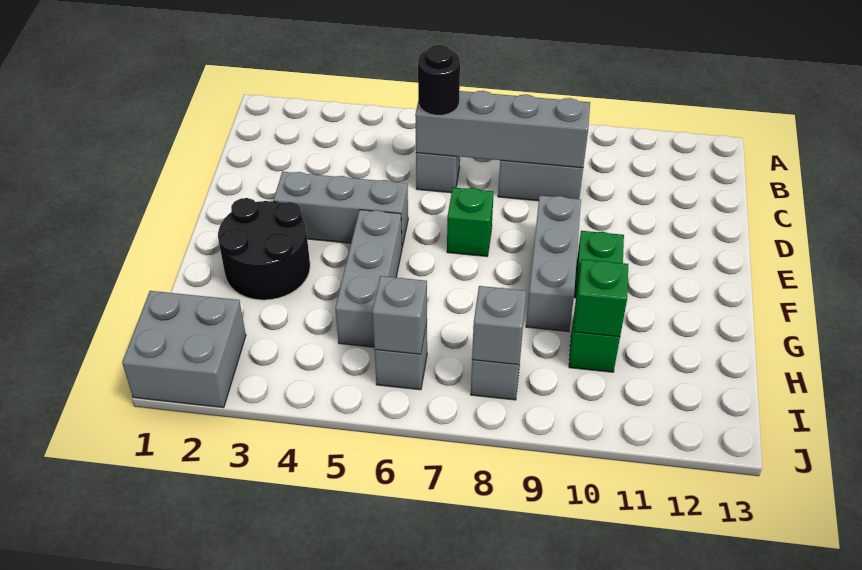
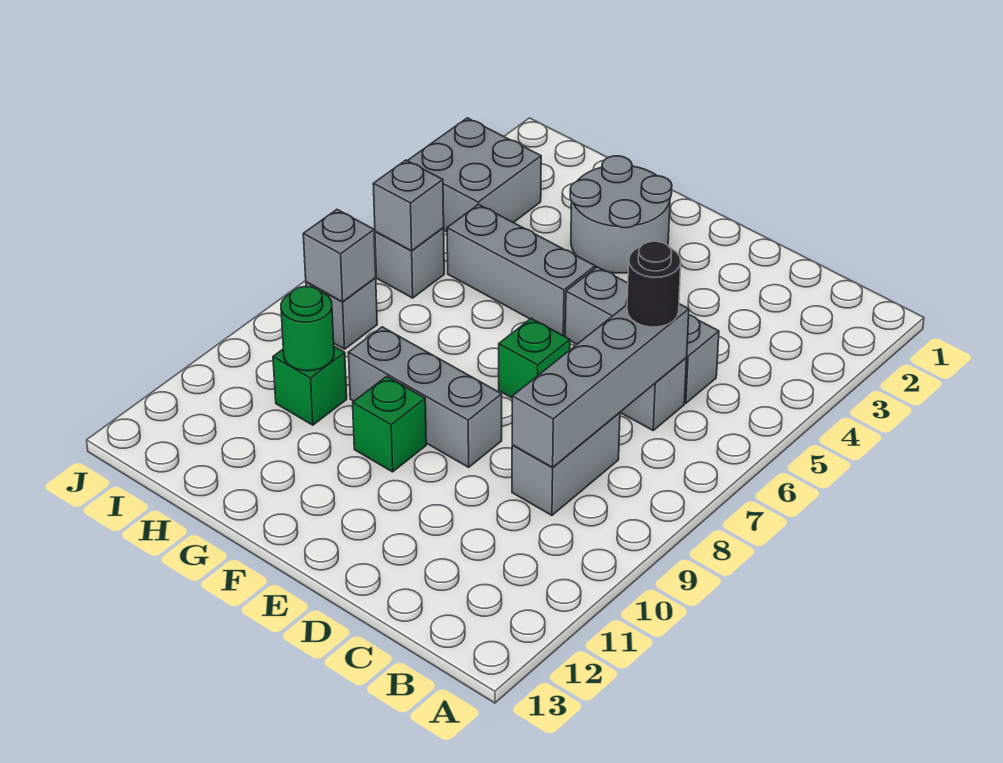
grey 1x3 brick [273,172,408,247] -> grey 1x3 brick turned to [565,267,719,403]
black 2x2 round brick [218,198,310,300] -> grey 2x2 round brick [570,156,672,273]
green 1x1 brick [574,259,628,337] -> green 1x1 round brick [281,287,334,371]
grey 2x2 brick [122,291,246,408] -> grey 2x2 brick moved to [408,118,541,232]

